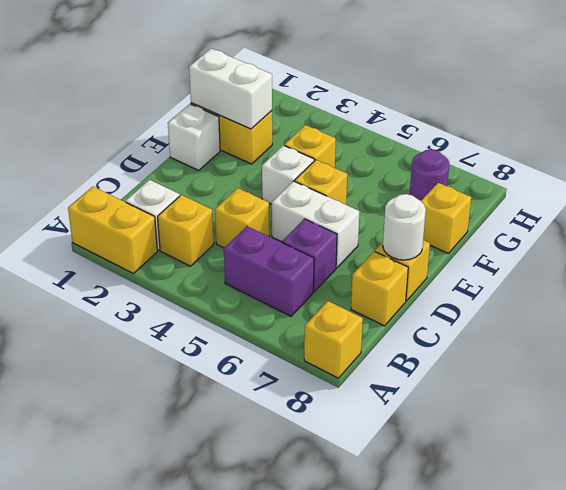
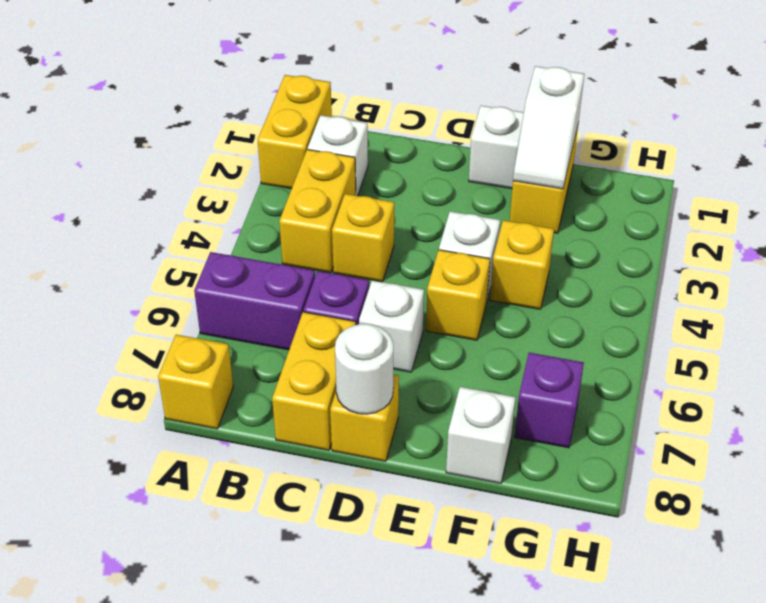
yellow 1x1 brick [158,195,214,266] -> yellow 1x2 brick [279,149,356,273]
purple 1x2 brick [224,226,314,316] -> purple 1x2 brick turned to [194,252,315,350]
yellow 1x1 brick [351,251,408,326] -> yellow 1x2 brick [272,312,356,450]
white 1x2 brick [272,181,360,268] -> white 1x1 brick [359,280,424,372]
white 1x2 brick [189,49,272,129] -> white 1x2 slope [513,66,584,189]
yellow 1x1 brick [421,183,471,253] -> white 1x1 brick [446,387,516,483]
purple 1x1 round brick [410,149,449,201] -> purple 1x1 brick [515,353,584,448]

